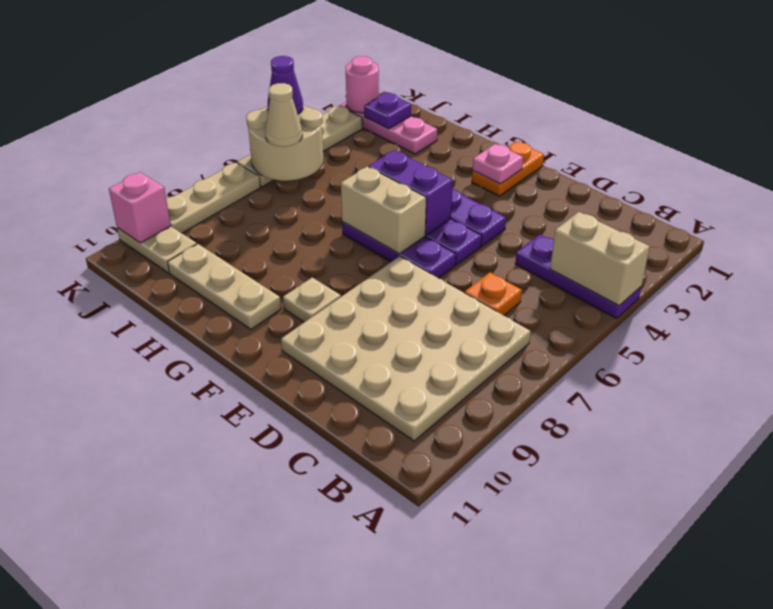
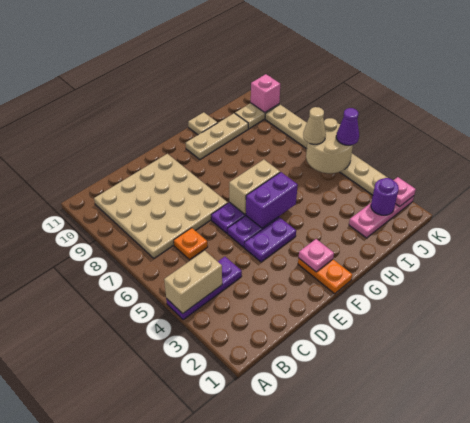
tan 1x1 plate [283,278,341,322] -> tan 1x1 plate moved to [188,112,218,135]
purple 1x1 plate [364,93,411,129] -> purple 1x1 round brick [371,178,399,215]
pink 1x1 round brick [346,56,379,113] -> pink 1x1 plate [393,177,416,207]

